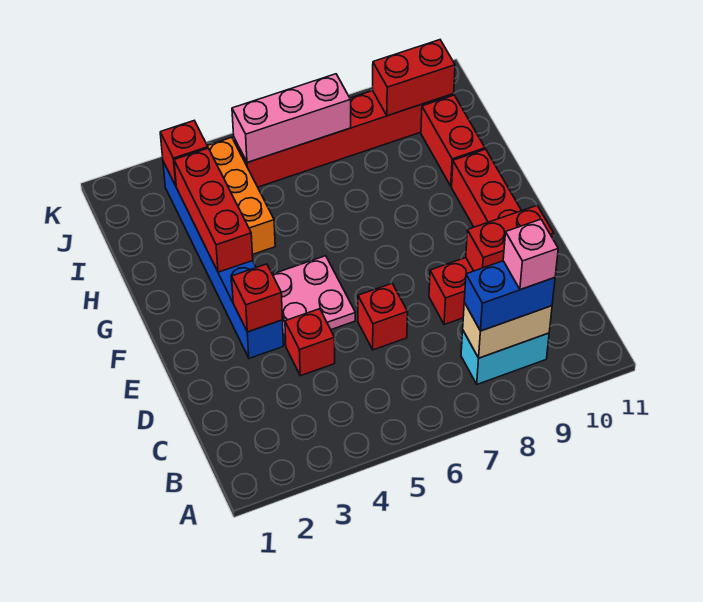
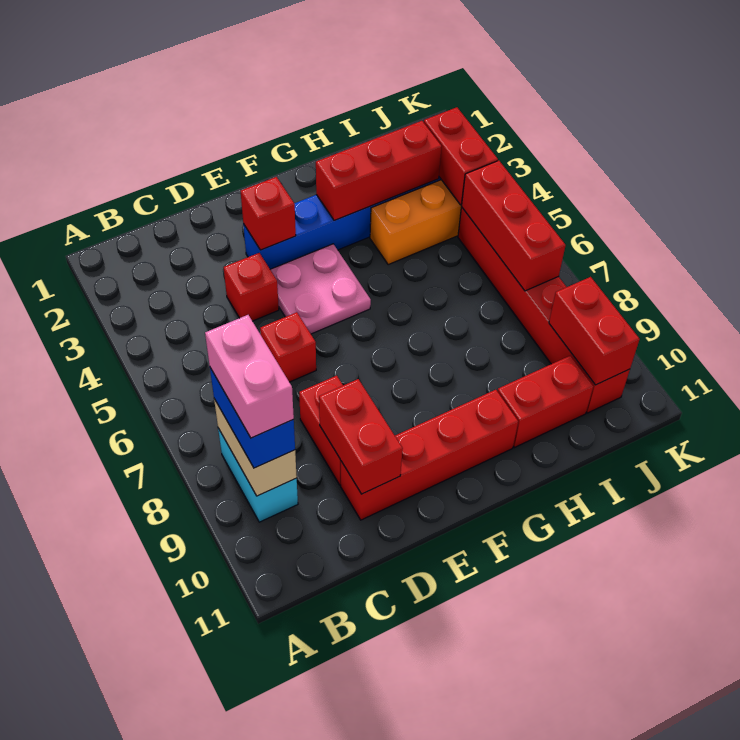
pink 1x1 brick [503,219,558,290] -> pink 1x2 brick [205,315,294,438]
red 1x1 brick [160,121,208,186] -> red 1x2 brick [424,107,498,205]
pink 1x3 brick [232,74,351,163] -> red 1x3 brick [462,161,566,291]

